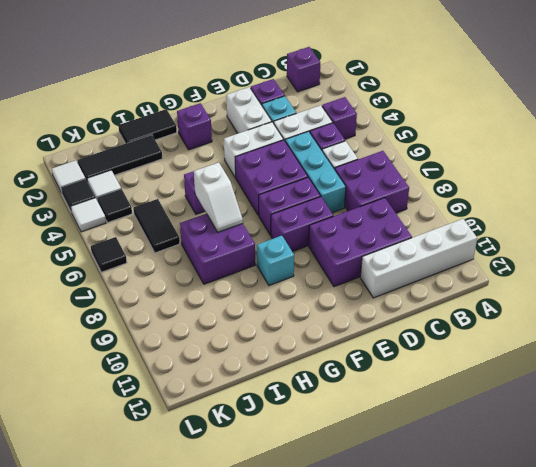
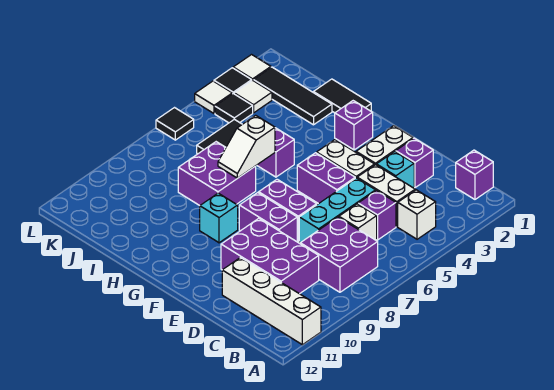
purple 1x1 brick [322,97,357,139] -> white 1x1 brick [398,190,436,239]
purple 2x2 brick [235,140,308,216] -> purple 1x2 brick [297,153,355,204]

